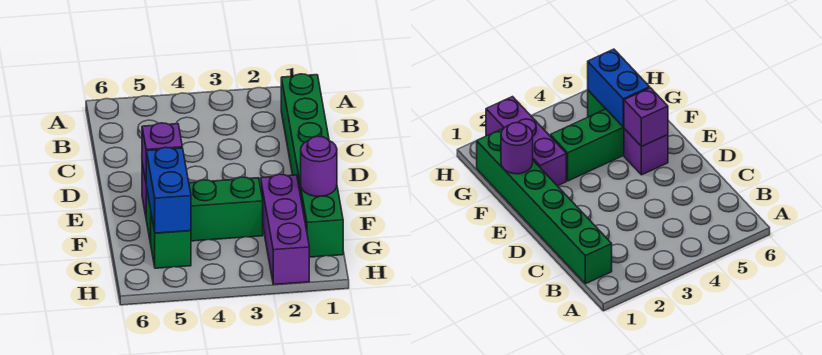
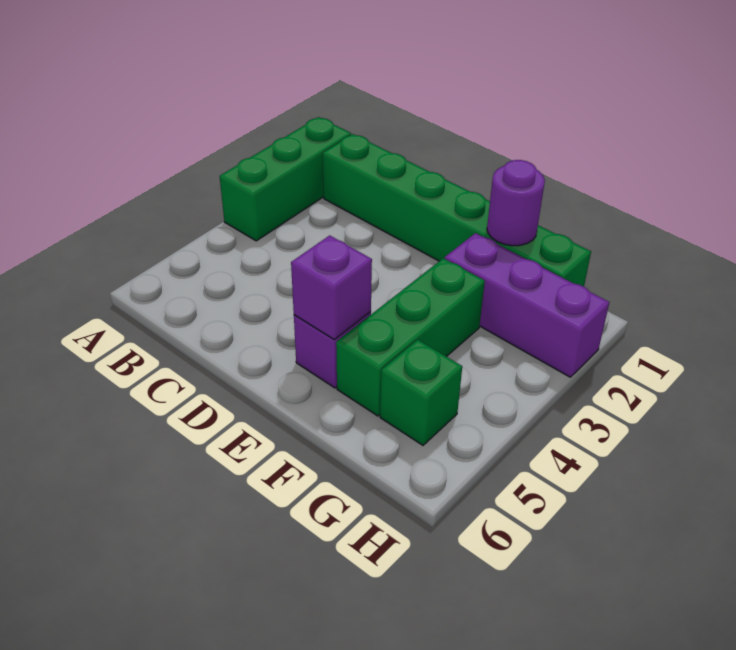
none -> green 1x3 brick [220,117,351,241]
blue 1x2 brick [146,147,191,233] -> none

